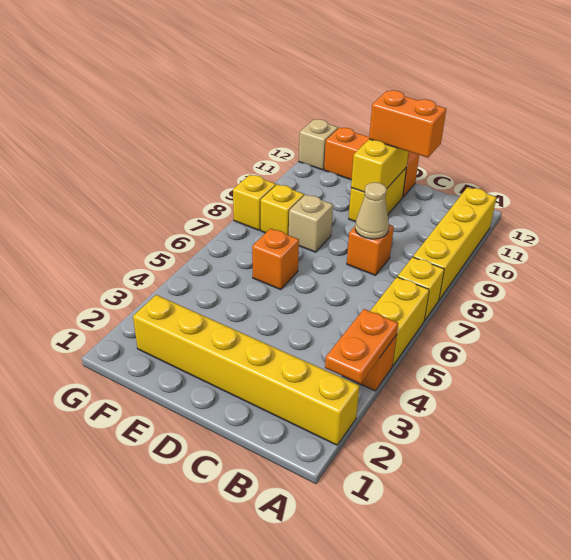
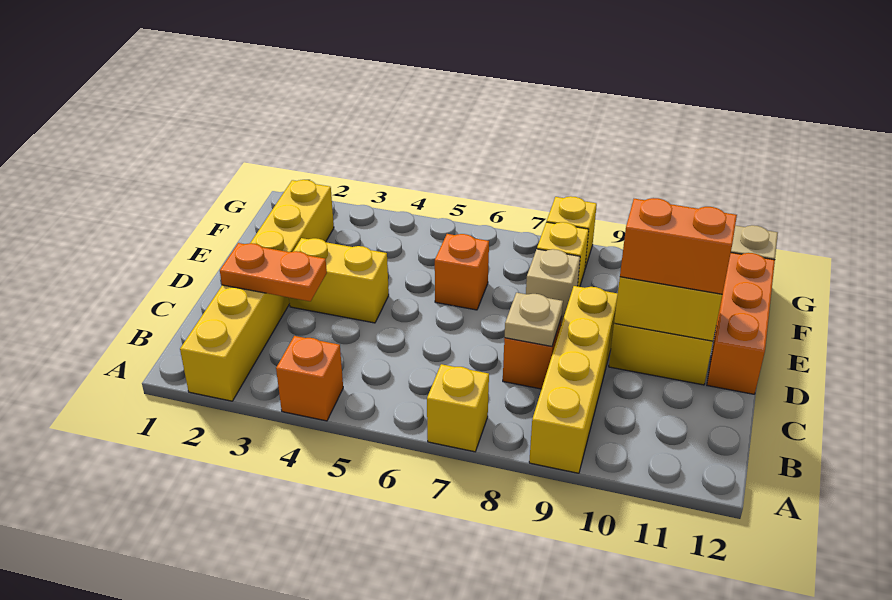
orange 1x2 plate [325,309,398,384] -> orange 1x2 plate moved to [220,243,327,301]
yellow 1x2 brick [370,277,429,366] -> yellow 1x2 brick moved to [289,238,389,323]
yellow 1x4 brick [413,187,496,300] -> yellow 1x4 brick turned to [529,286,618,473]
tan 1x1 cone [355,182,389,239] -> tan 1x1 plate [505,293,563,346]
orange 1x2 brick [369,90,446,158] -> orange 1x2 brick turned to [620,198,737,294]

